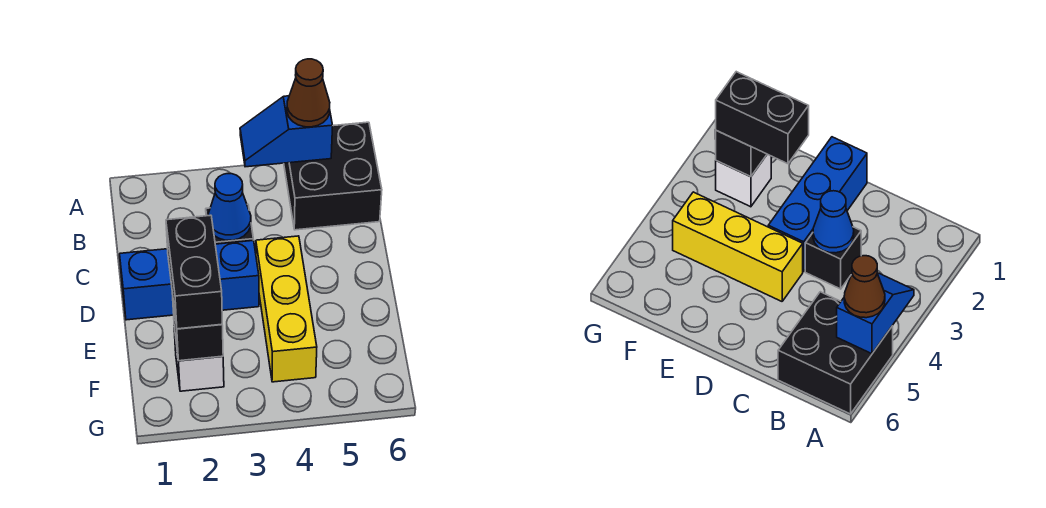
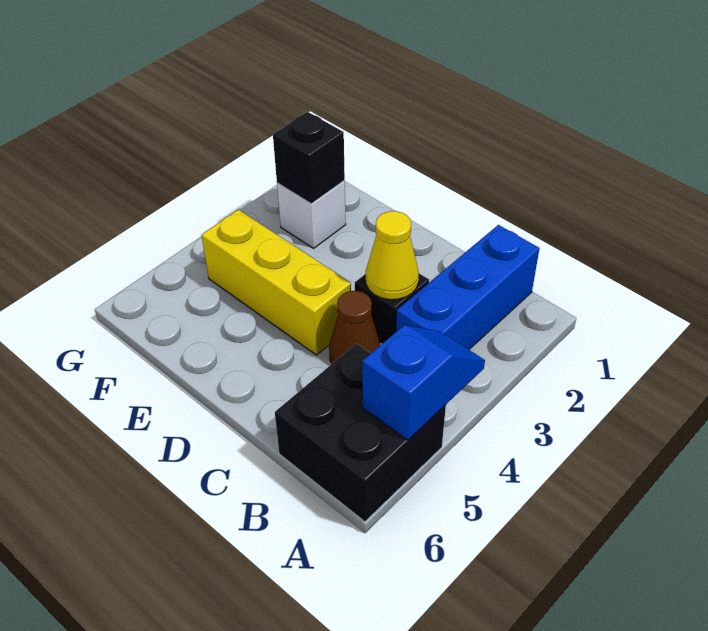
brown 1x1 cone [287,59,330,127] -> brown 1x1 cone moved to [329,291,380,364]
blue 1x1 cone [208,174,251,240] -> yellow 1x1 cone [366,211,419,300]
blue 1x3 brick [120,240,259,320] -> blue 1x3 brick moved to [396,225,540,349]
black 1x2 brick [166,215,222,329] -> none

